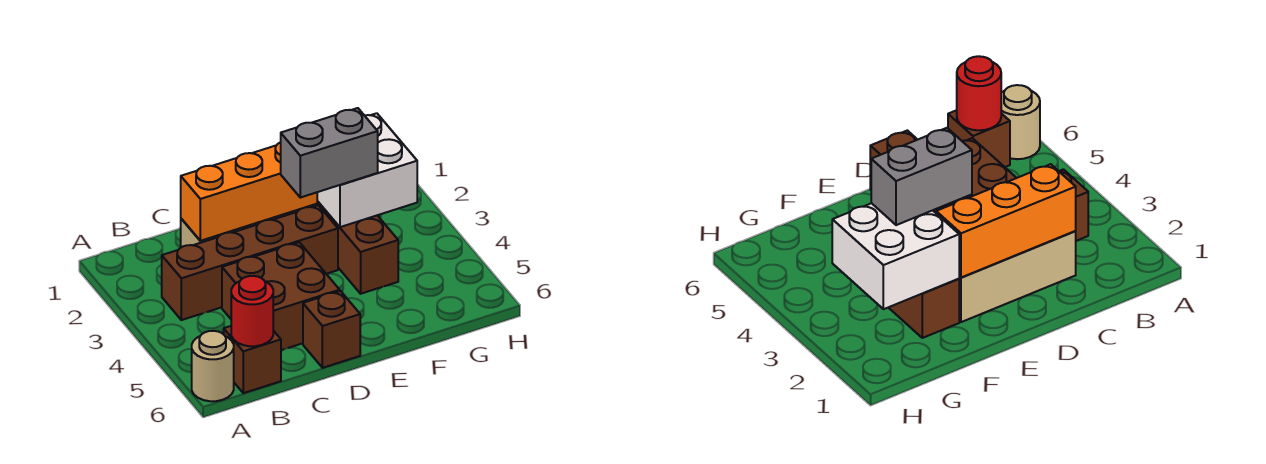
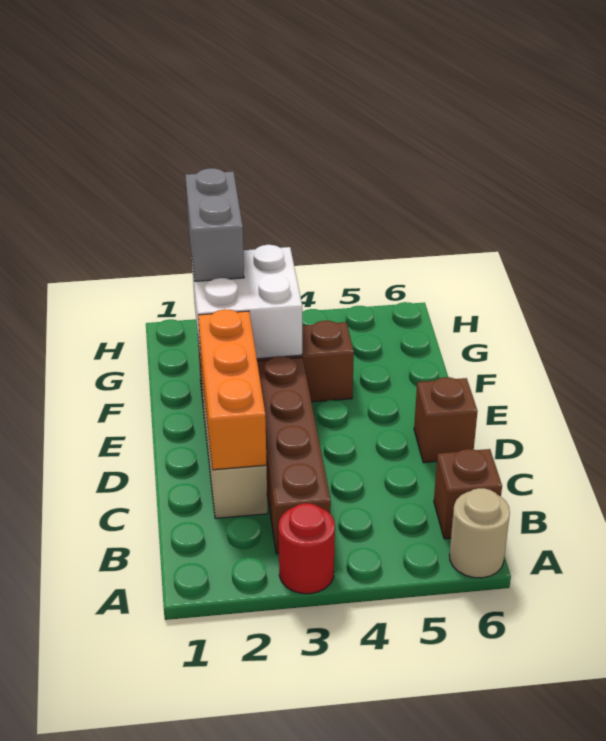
red 1x1 round brick [231,276,273,346] -> red 1x1 round brick moved to [279,503,335,594]
brown 2x2 brick [222,242,340,350] -> none
grey 1x2 brick [281,108,378,197] -> grey 1x2 brick moved to [185,168,244,281]

